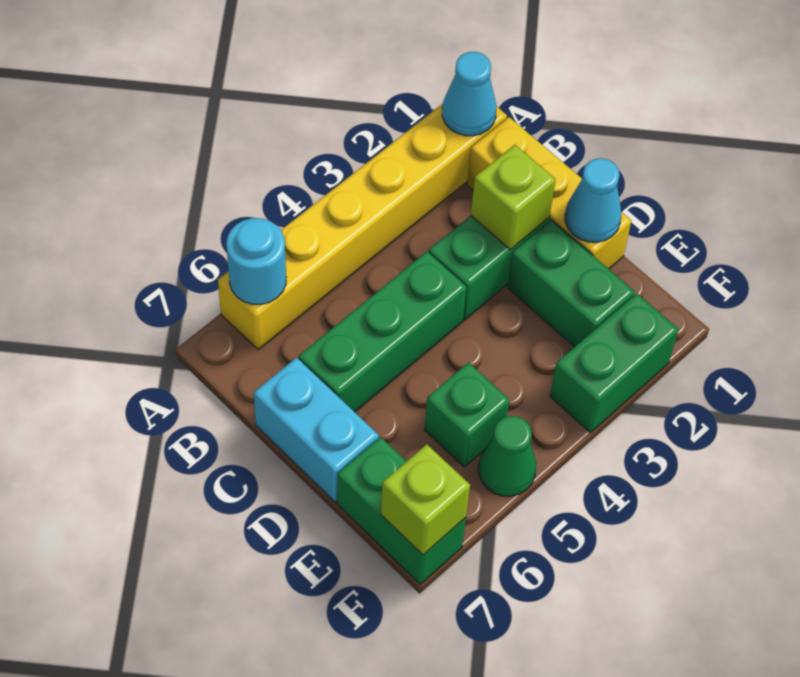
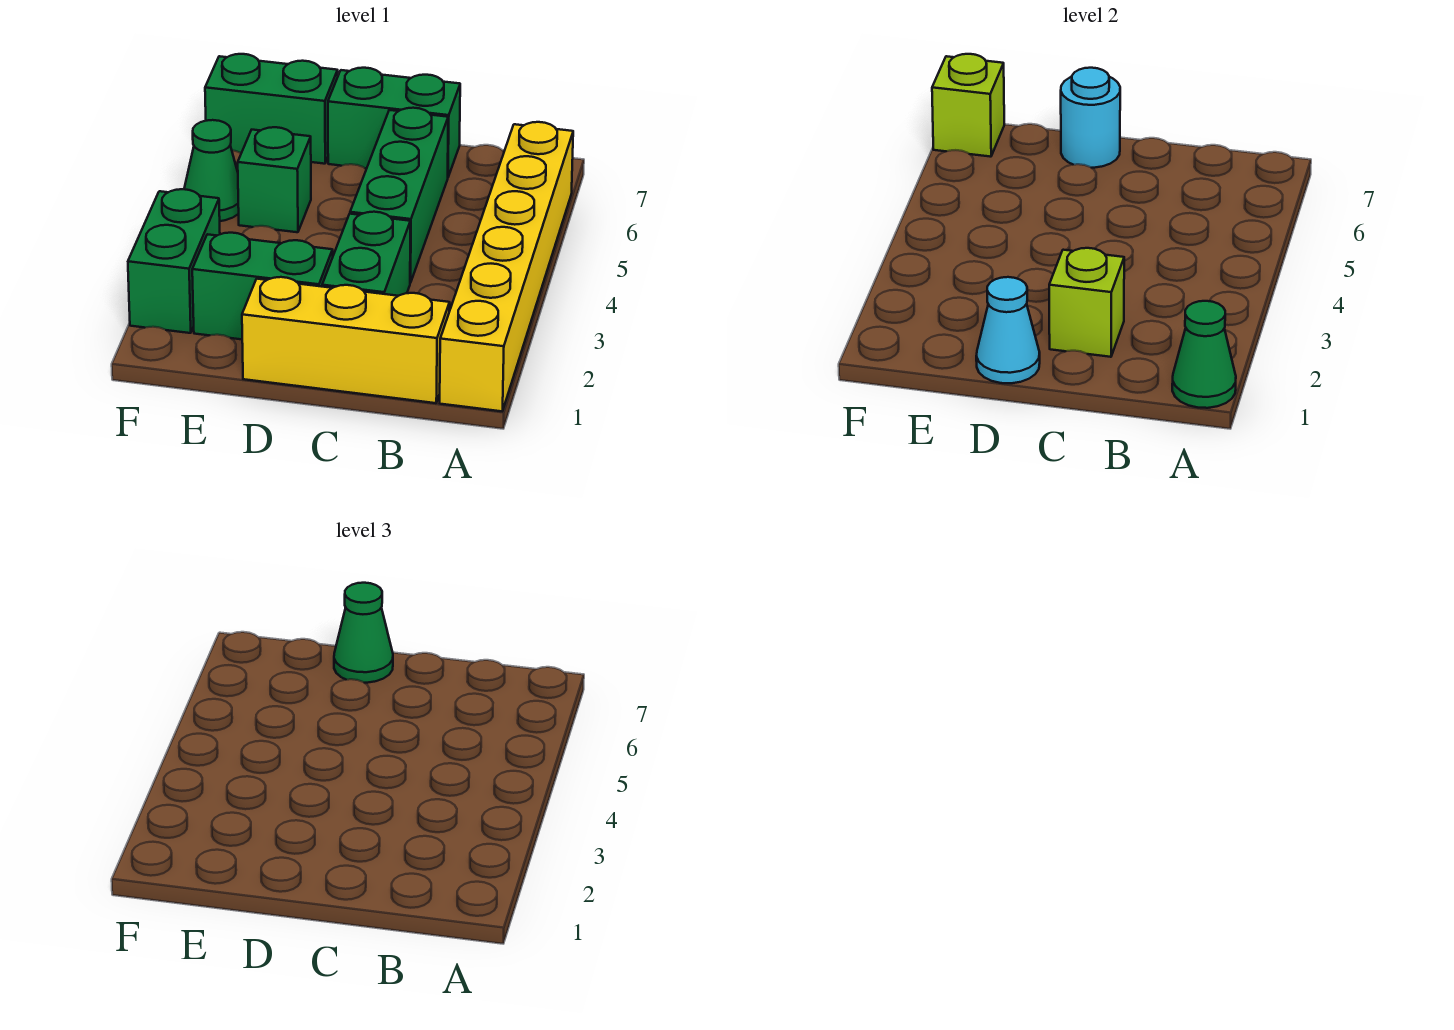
cyan 1x1 cone [442,52,496,136] -> green 1x1 cone [1172,301,1236,408]
cyan 1x1 round brick [226,218,286,304] -> cyan 1x1 round brick moved to [1061,68,1120,168]
cyan 1x2 brick [254,358,379,502] -> green 1x2 brick [328,68,460,177]
none -> green 1x1 cone [334,583,393,683]

